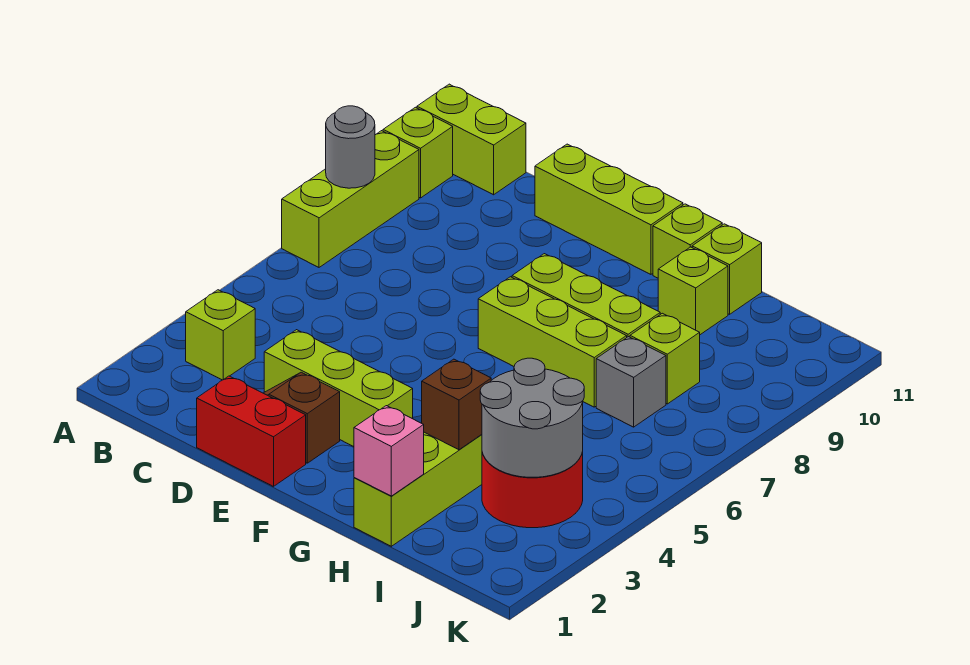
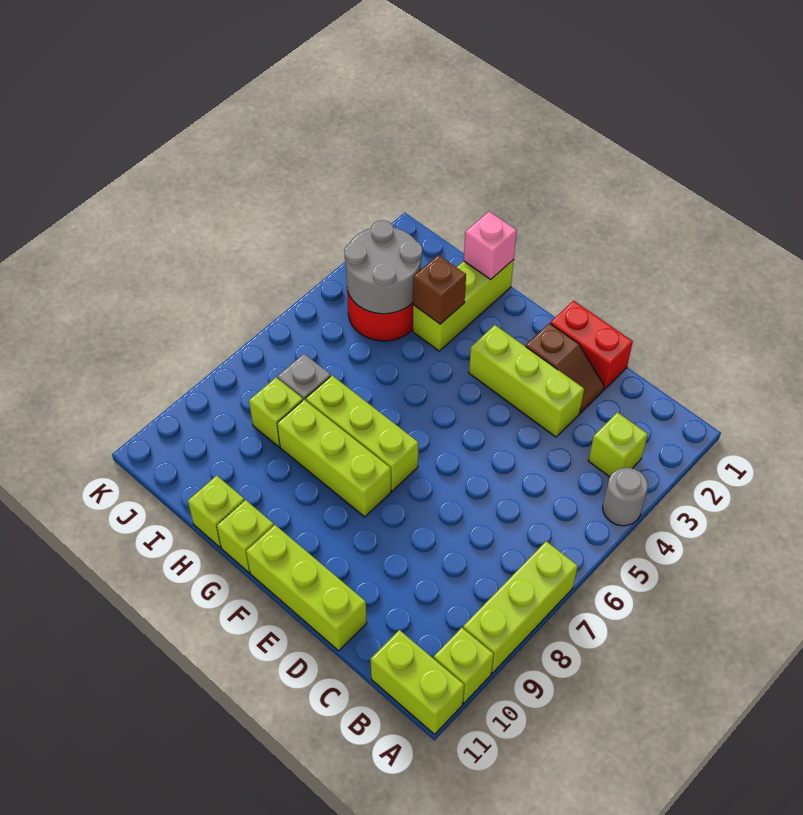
grey 1x1 round brick [326,106,375,188] -> grey 1x1 round brick moved to [603,468,648,526]
lime 1x1 brick [658,247,728,335] -> none

